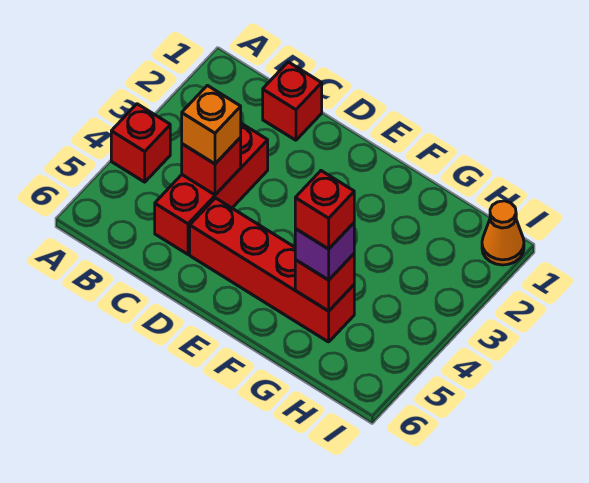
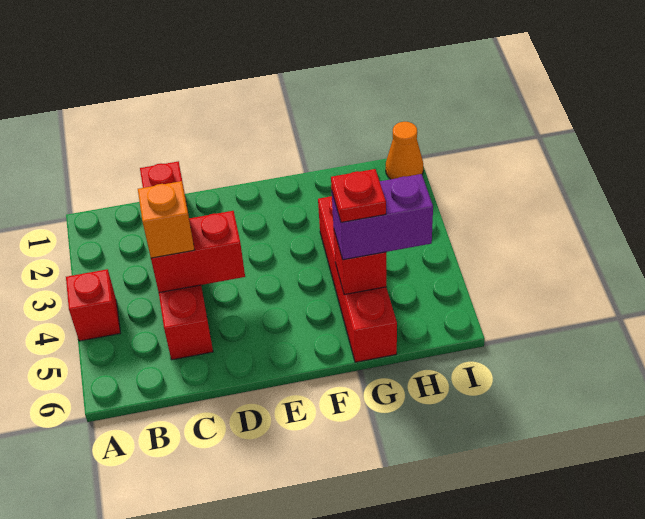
red 1x1 brick [182,138,241,195] -> red 1x2 brick [151,211,245,293]
red 1x4 brick [190,198,354,342] -> red 1x4 brick turned to [318,196,397,362]
purple 1x1 brick [295,223,354,280] -> purple 1x2 brick [332,174,433,260]
red 1x1 brick [295,171,354,249] -> red 1x1 plate [331,169,386,222]

